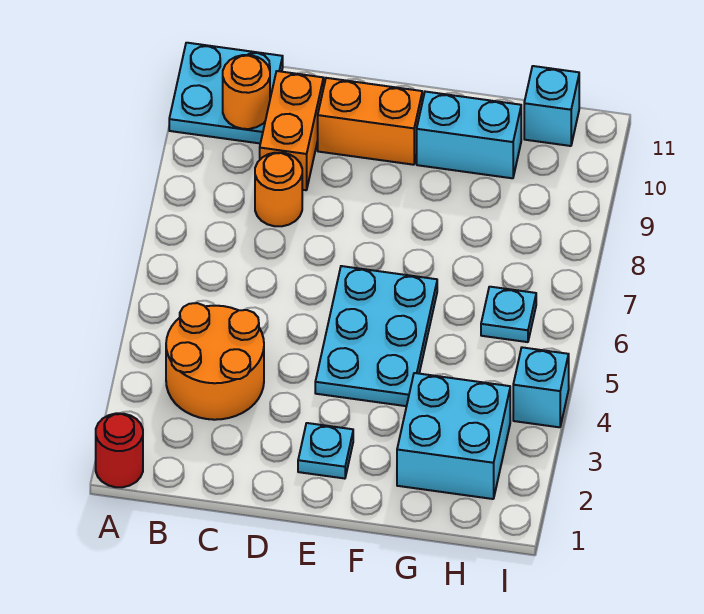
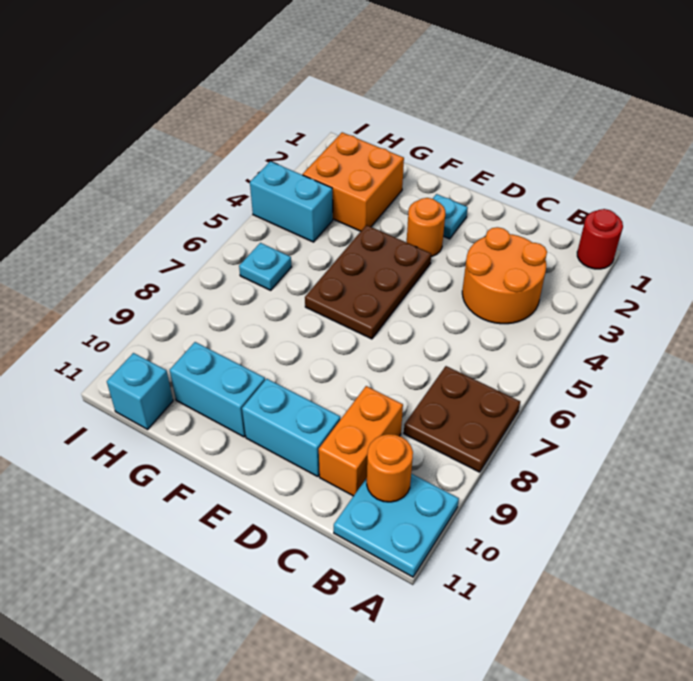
none -> brown 2x2 plate [404,366,520,472]
orange 1x1 round brick [255,153,302,226] -> orange 1x1 round brick moved to [407,198,445,257]
orange 1x2 brick [318,78,422,165] -> cyan 1x2 brick [242,379,340,477]
cyan 2x3 plate [315,266,437,406] -> brown 2x3 plate [305,225,431,339]
cyan 2x2 brick [397,373,510,499] -> orange 2x2 brick [303,132,404,231]
cyan 1x1 brick [513,347,569,427] -> cyan 1x2 brick [250,161,333,242]

